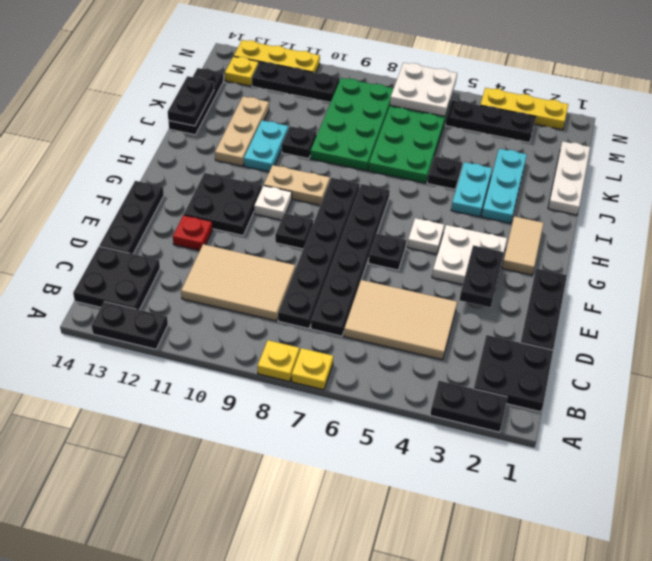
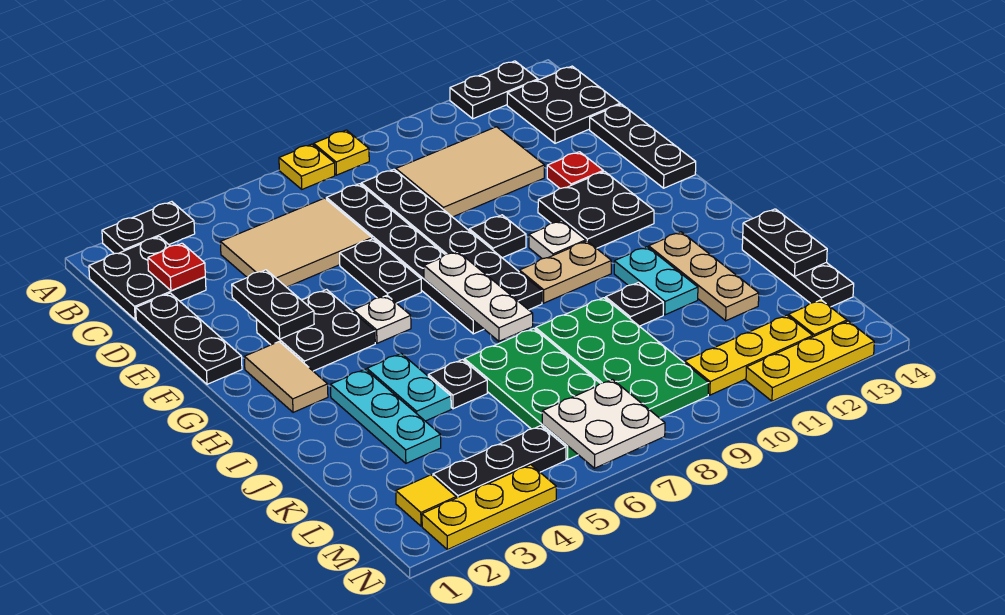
none -> red 1x1 plate [148,243,205,291]
white 2x2 plate [432,225,507,285] -> black 2x2 plate [257,289,375,371]
black 1x1 plate [369,234,406,270] -> black 1x2 plate [340,239,421,303]
white 1x3 plate [548,141,590,215] -> white 1x3 plate moved to [424,251,533,341]
none -> yellow 1x1 tile [396,475,456,526]
black 1x3 plate [252,62,340,102] -> yellow 1x3 plate [685,315,813,395]

